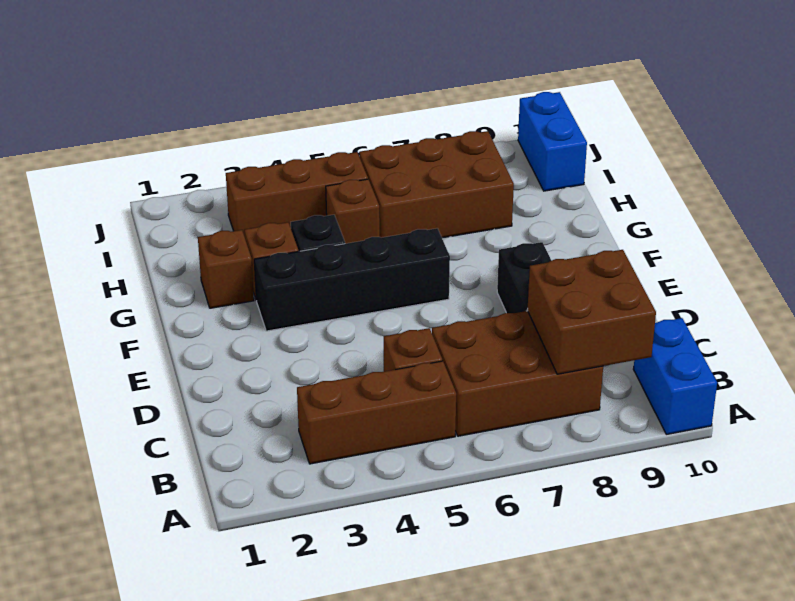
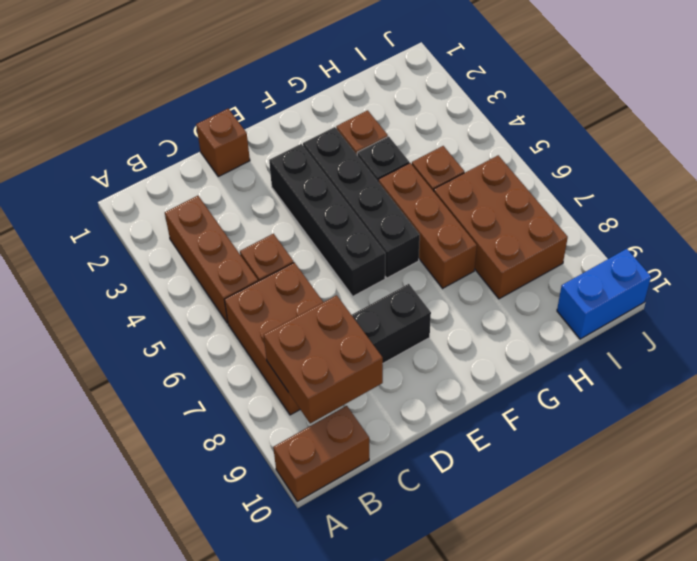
blue 1x2 brick [633,318,717,434] -> brown 1x2 brick [273,406,369,501]
none -> black 1x4 brick [269,144,385,296]
brown 1x1 brick [198,230,254,308] -> brown 1x1 brick moved to [196,109,250,177]
brown 1x3 brick [226,152,368,236] -> brown 1x3 brick moved to [378,163,477,288]

